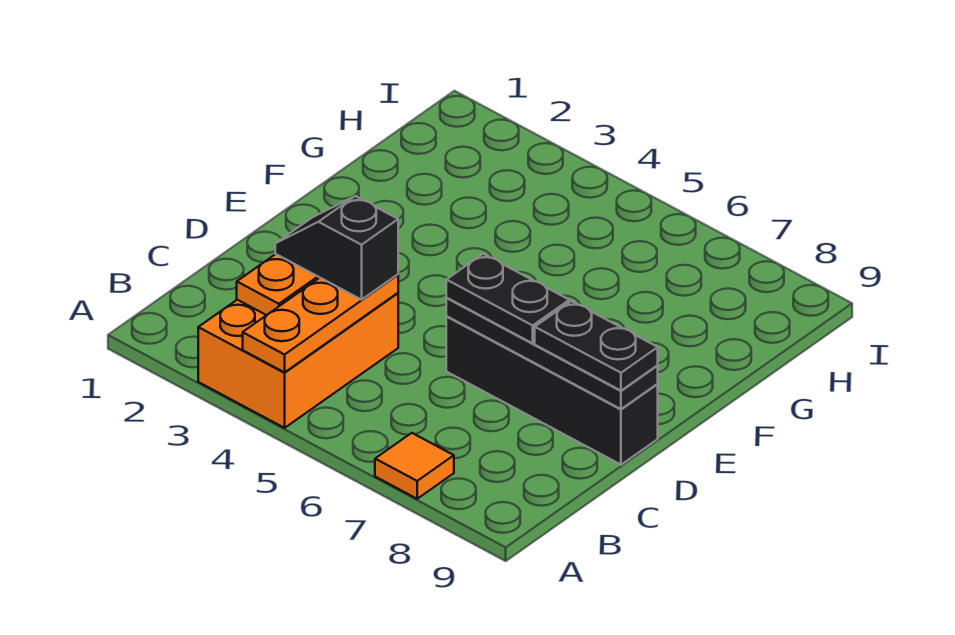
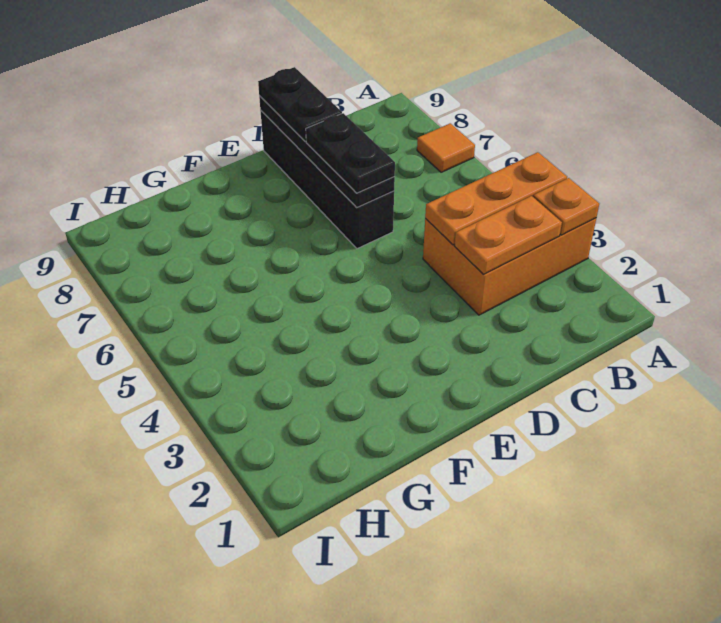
none -> orange 1x1 plate [533,178,599,235]
black 1x2 slope [275,196,398,300] -> none

